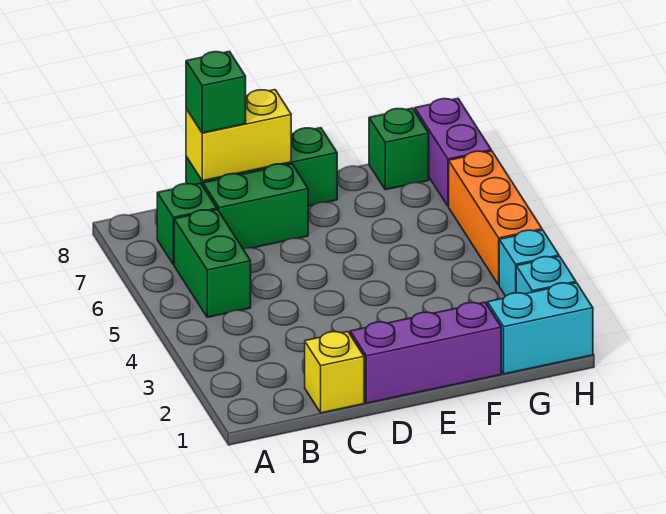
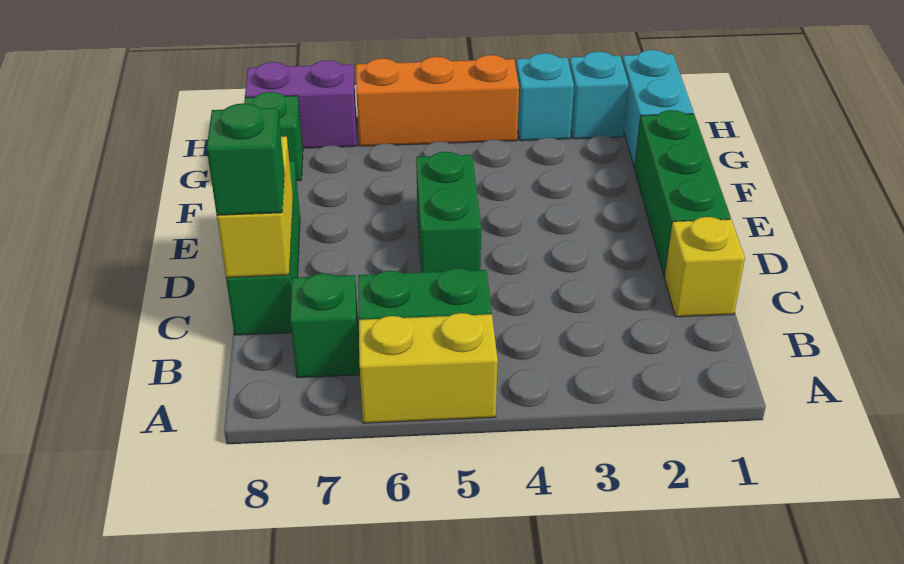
none -> yellow 1x2 brick [359,313,498,423]
green 1x2 brick [203,164,308,249] -> green 1x2 brick moved to [416,152,481,272]
purple 1x3 brick [350,302,501,403] -> green 1x3 brick [635,110,731,276]

